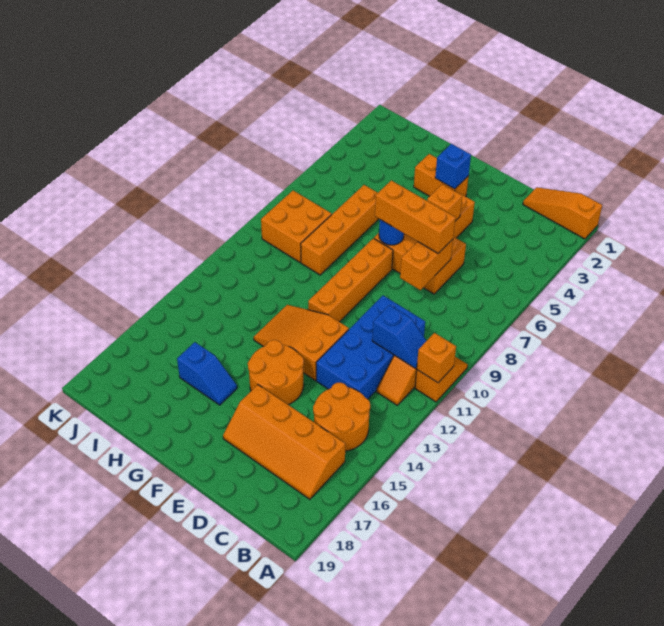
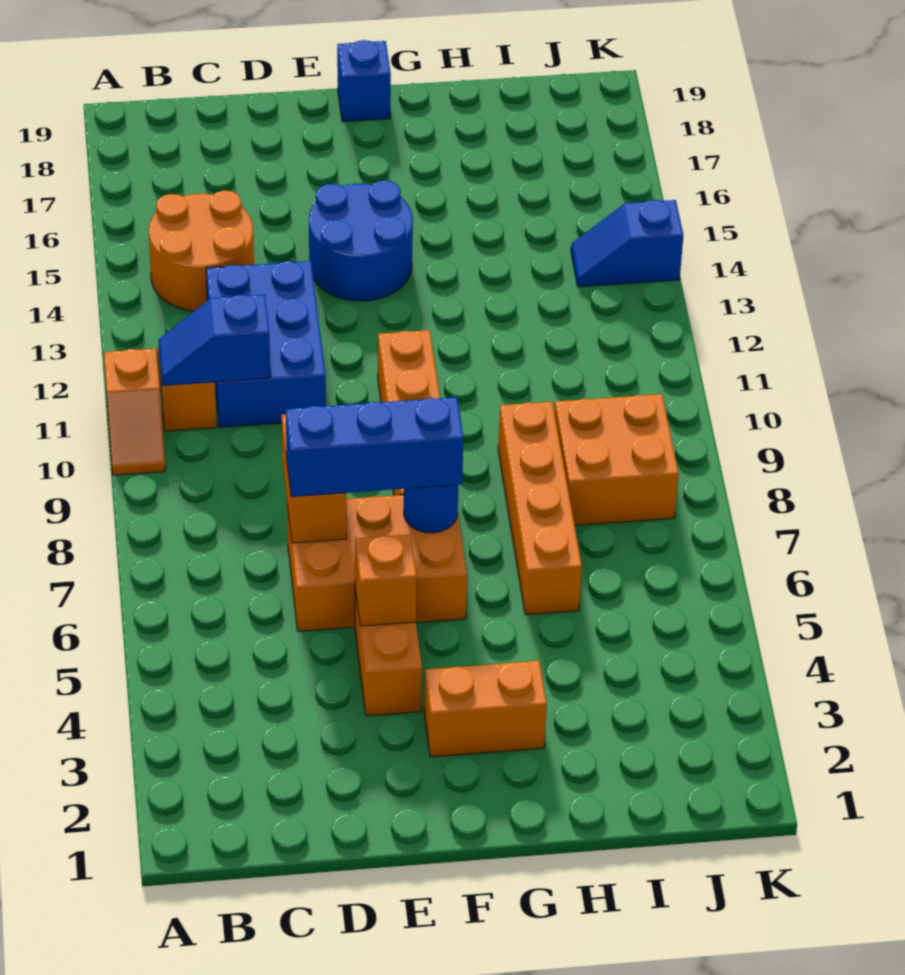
orange 1x3 slope [523,187,602,239] -> none
orange 1x1 brick [417,333,456,383] -> none
orange 2x4 slope [223,385,345,499] -> none
blue 2x4 brick [316,296,425,399] -> blue 2x3 brick [206,261,326,427]
orange 1x3 brick [375,180,455,253] -> blue 1x3 brick [286,397,464,497]
orange 2x3 slope [254,305,349,380] -> none
orange 2x2 round brick [248,340,304,405] -> blue 2x2 round brick [309,180,413,301]
blue 1x1 brick [435,144,471,189] -> blue 1x1 brick moved to [337,40,391,122]
blue 1x2 slope [177,342,237,405] -> blue 1x2 slope moved to [571,200,683,287]

